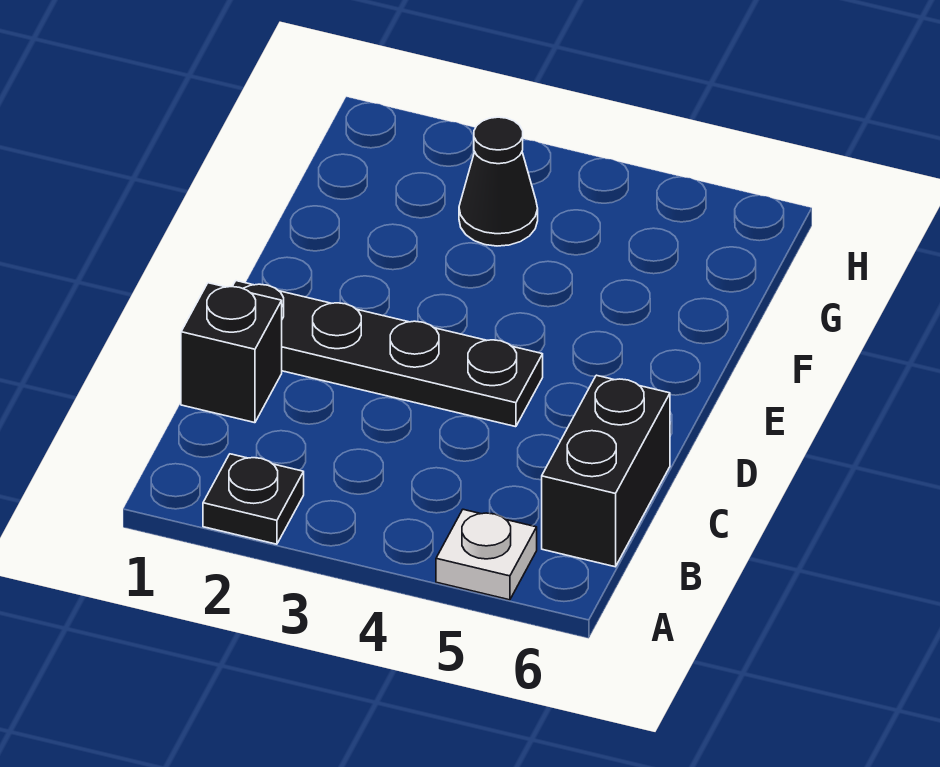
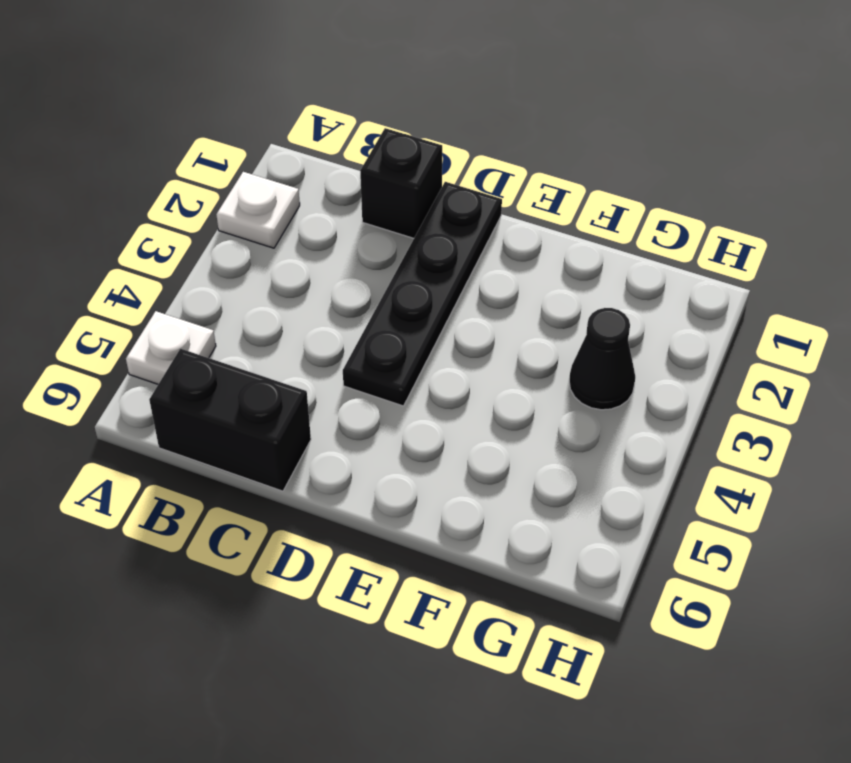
black 1x1 plate [203,454,304,544] -> white 1x1 plate [216,172,300,248]

